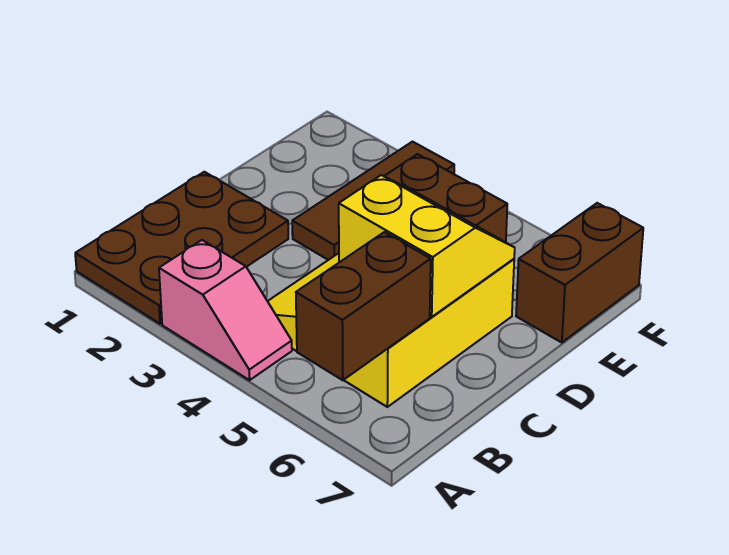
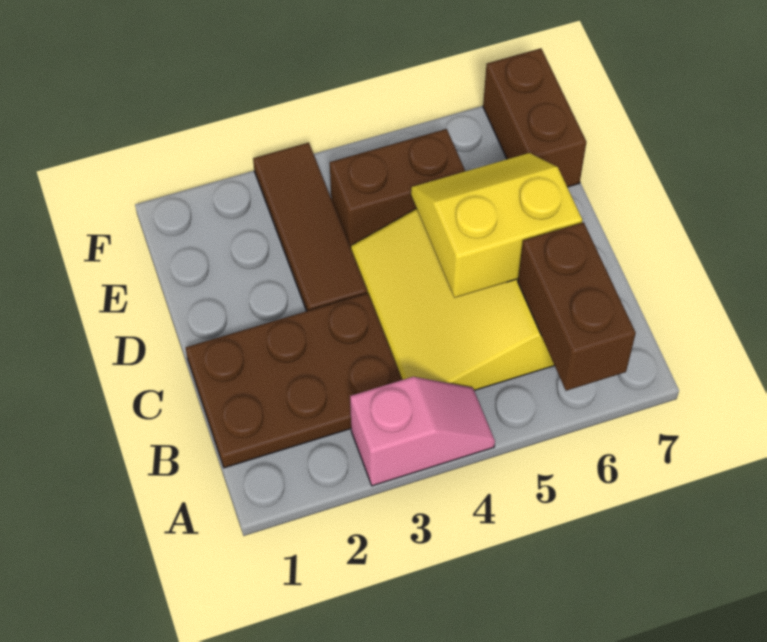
brown 2x3 plate [75,172,288,324] -> brown 2x3 plate turned to [186,293,402,468]

